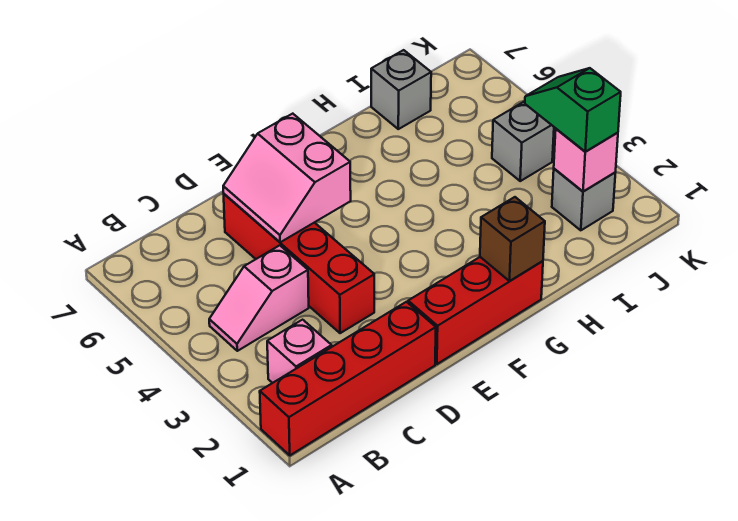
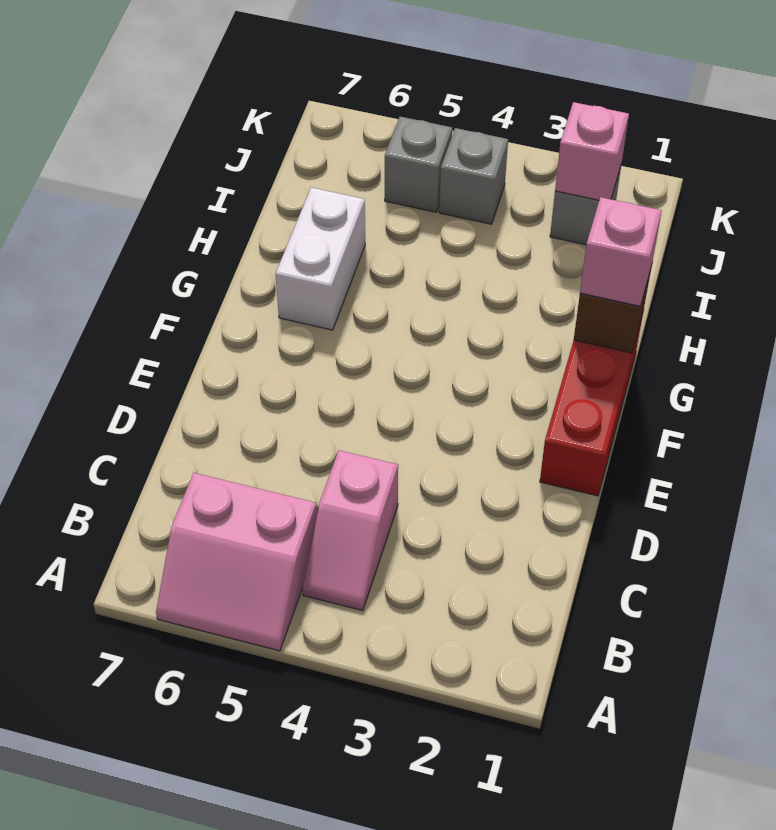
red 1x4 brick [260,302,436,455] -> none
pink 1x1 brick [267,320,332,383] -> pink 1x1 brick moved to [580,197,662,306]
red 1x4 brick [224,194,374,333] -> none
pink 2x2 slope [223,114,351,242] -> pink 2x2 slope moved to [156,473,317,651]
none -> white 1x2 brick [276,188,365,330]
grey 1x1 brick [371,50,431,129] -> grey 1x1 brick moved to [385,117,452,212]
green 1x2 slope [525,68,621,152] -> none

